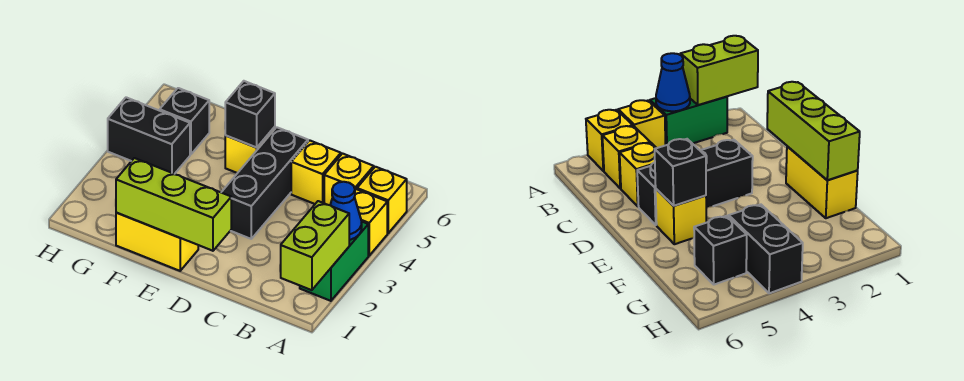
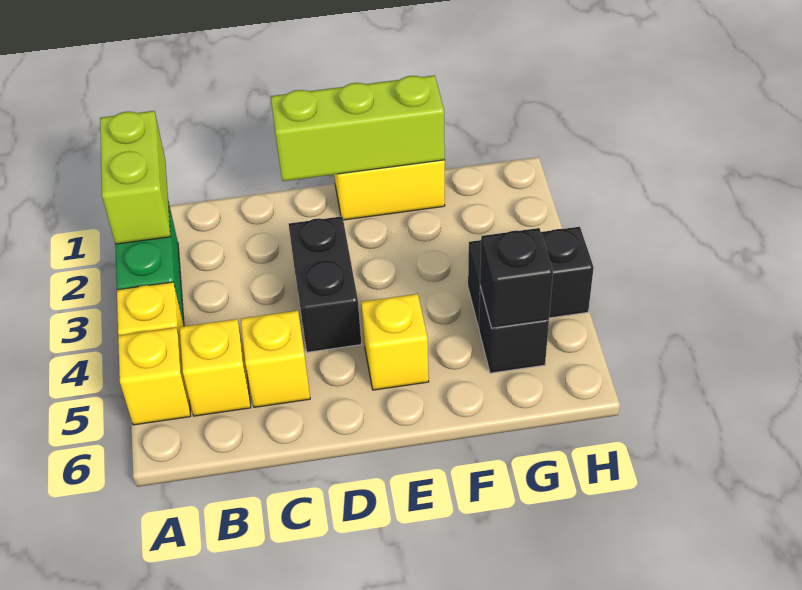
blue 1x1 cone [330,182,362,240] -> none
black 1x3 brick [221,127,308,239] -> black 1x2 brick [289,216,361,352]
black 1x1 brick [225,81,275,148] -> black 1x1 brick moved to [480,228,553,328]

